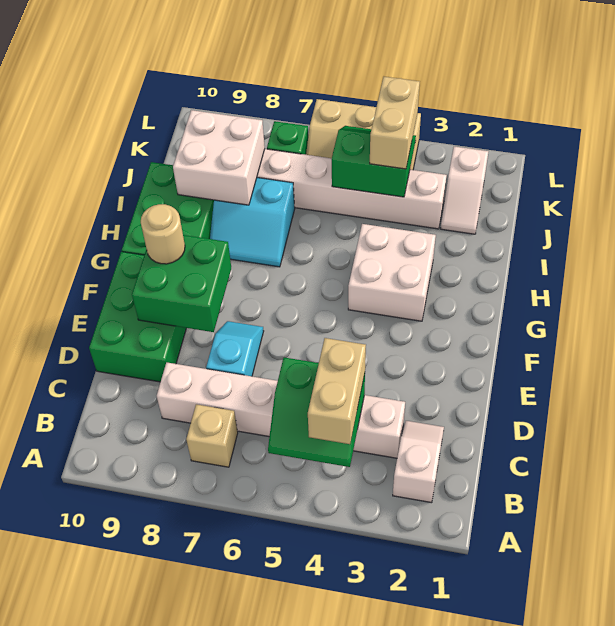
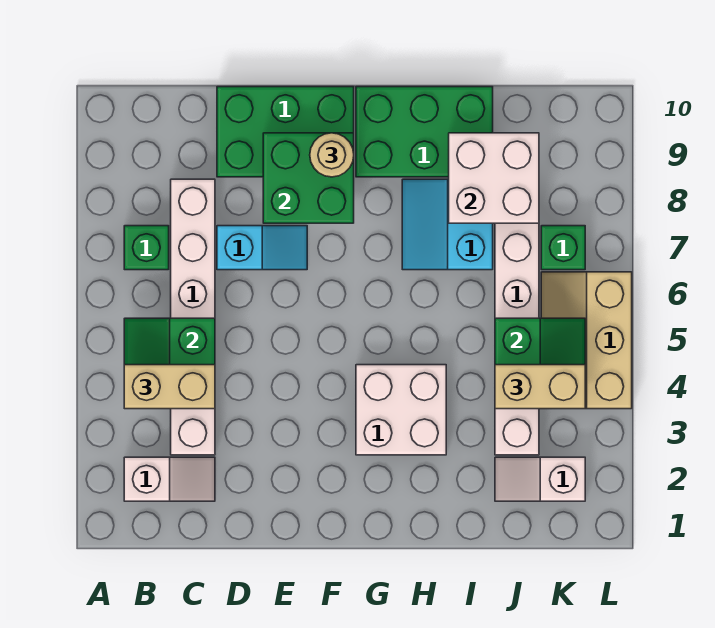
tan 1x1 brick [186,404,238,467] -> green 1x1 brick [124,226,169,270]

